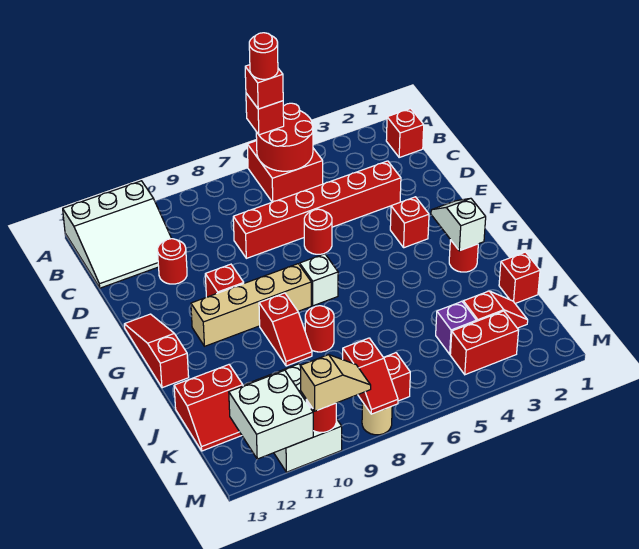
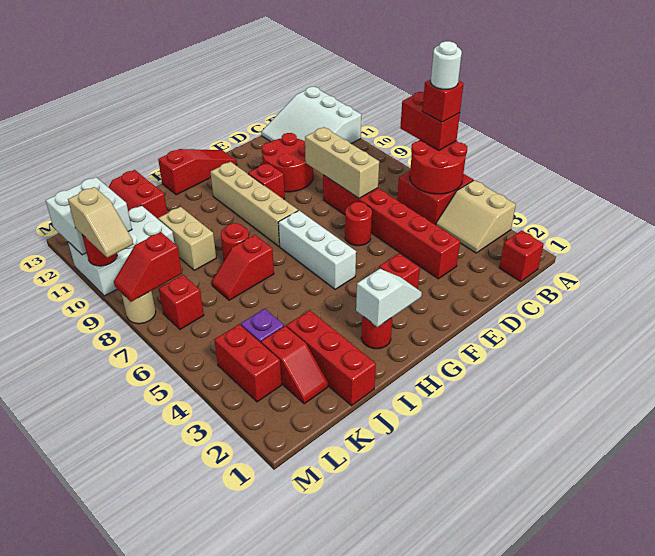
none -> tan 2x2 slope [436,180,516,253]
red 1x1 brick [246,93,284,135] -> red 1x2 brick [400,92,460,150]
red 1x1 round brick [249,33,278,79] -> white 1x1 round brick [431,41,462,89]
none -> tan 1x3 brick [305,127,379,198]
red 1x1 round brick [158,239,187,284] -> red 2x2 round brick [262,133,313,192]
white 1x1 brick [299,254,338,306] -> white 1x3 brick [278,211,356,289]
red 1x2 slope [259,293,312,366] -> red 1x2 slope moved to [212,235,274,300]
red 1x1 brick [499,252,540,303] -> red 1x3 brick [286,310,376,406]
none -> tan 1x2 brick [158,207,216,270]

